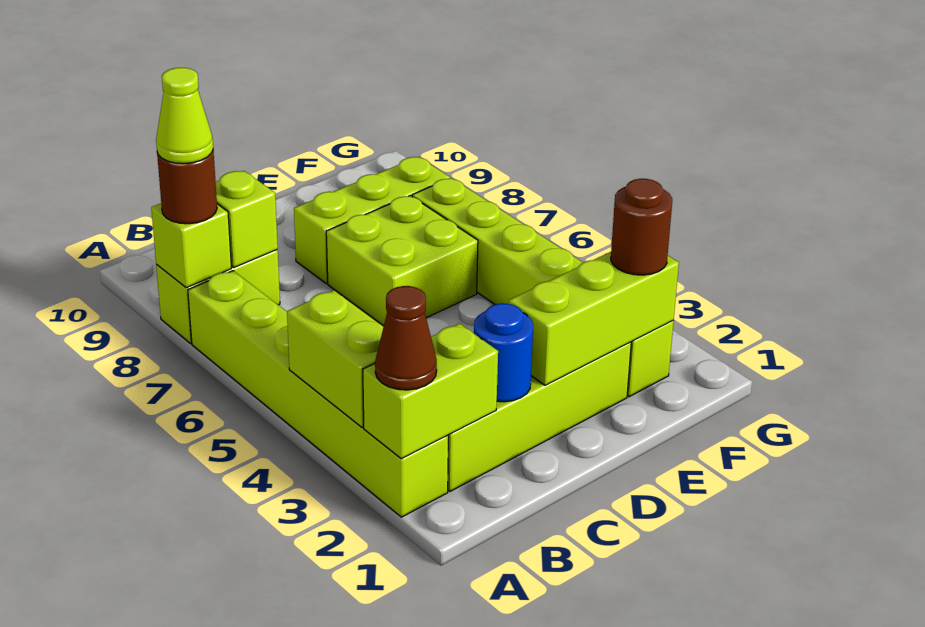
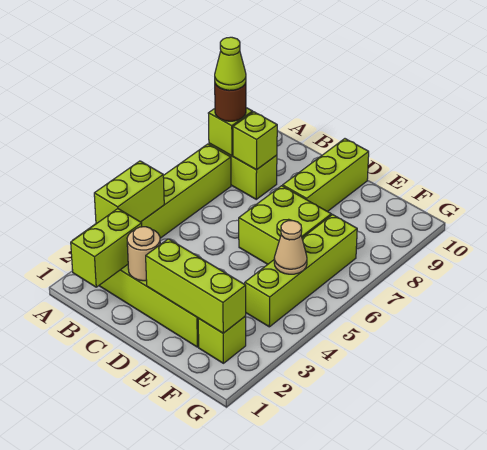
lime 1x2 brick [363,323,498,459] -> lime 1x2 brick turned to [71,209,142,287]
brown 1x1 cone [375,286,437,390] -> none
blue 1x1 round brick [474,303,533,402] -> tan 1x1 round brick [127,227,160,281]
lime 1x3 brick [294,157,450,284] -> lime 1x3 brick turned to [283,139,369,212]
brown 1x1 round brick [611,179,672,275] -> none
none -> tan 1x1 cone [274,221,307,274]

